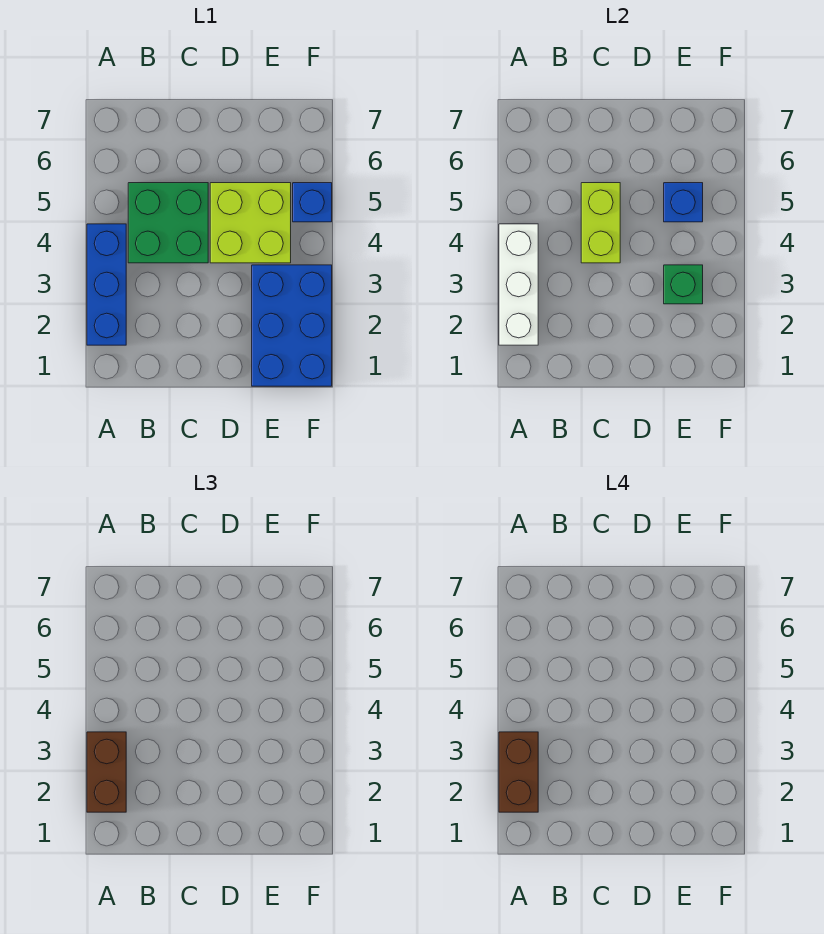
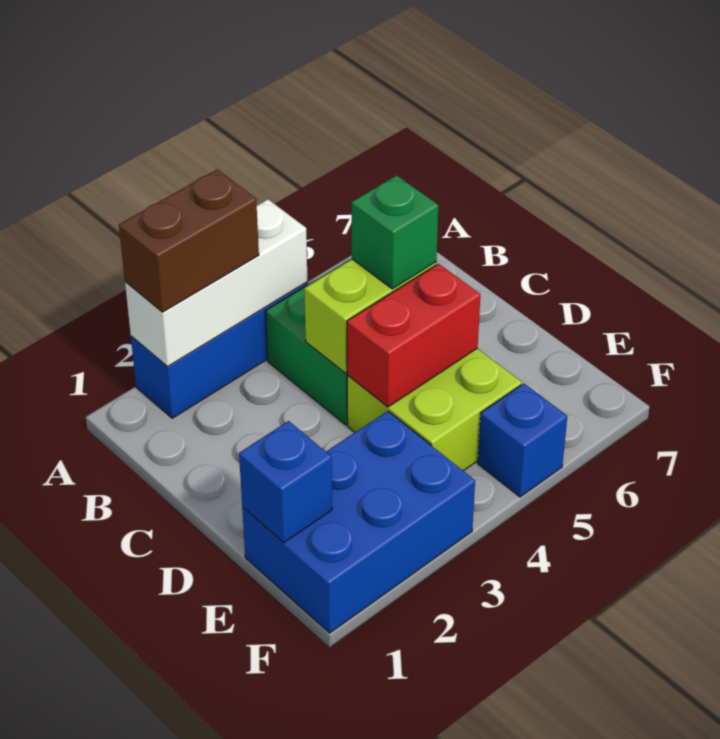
brown 1x2 brick [499,732,538,812] -> none
none -> red 1x2 brick [347,264,481,407]
green 1x1 brick [664,265,703,304] -> green 1x1 brick moved to [352,175,438,289]
blue 1x1 brick [664,183,703,222] -> blue 1x1 brick moved to [239,421,332,543]

